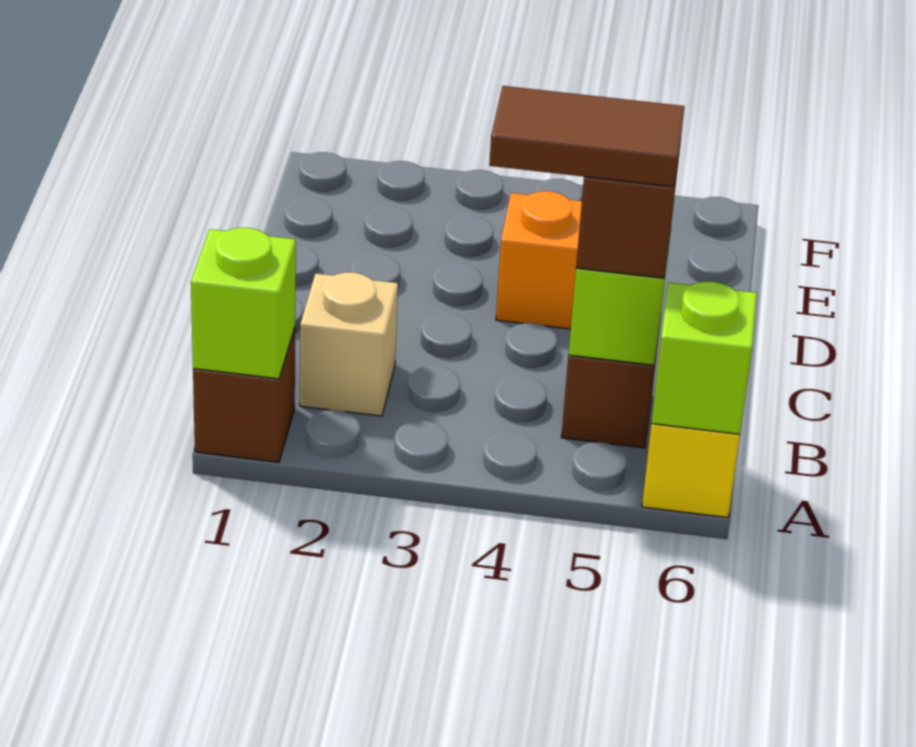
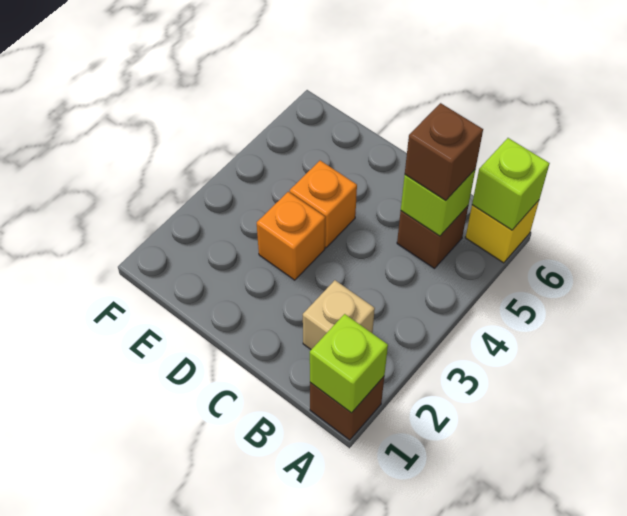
brown 1x2 tile [489,86,685,187] -> none
none -> orange 1x1 brick [257,192,325,280]

